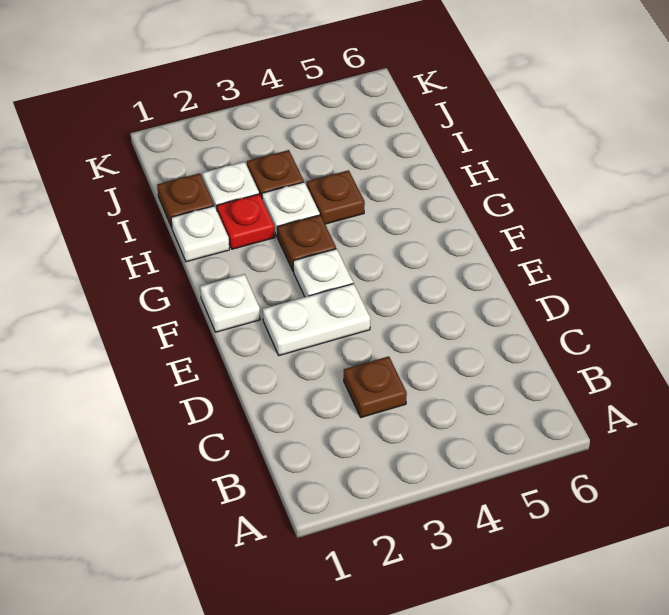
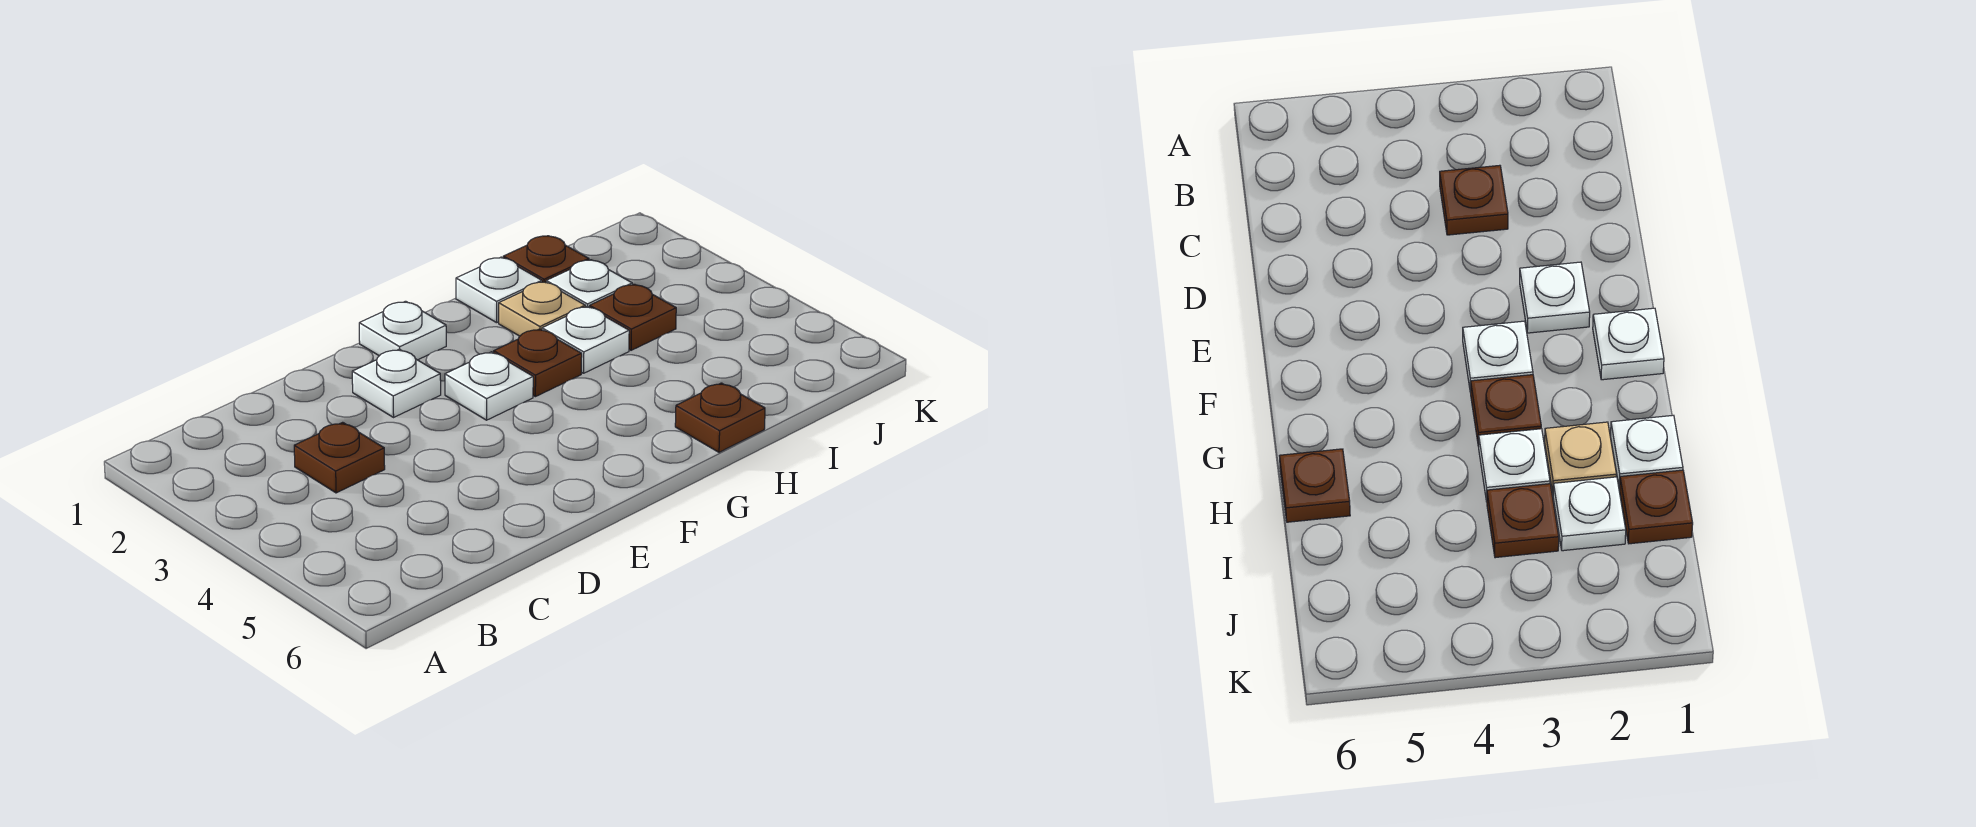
white 1x2 plate [263,284,370,355] -> white 1x1 plate [352,349,441,417]
red 1x1 plate [217,194,275,249] -> tan 1x1 plate [499,282,585,336]
brown 1x1 plate [307,170,365,224] -> brown 1x1 plate moved to [675,383,765,452]

